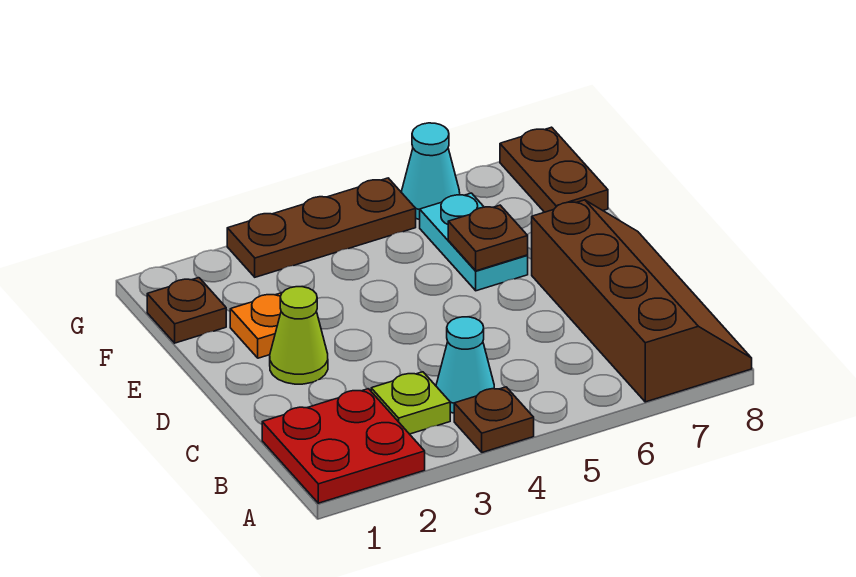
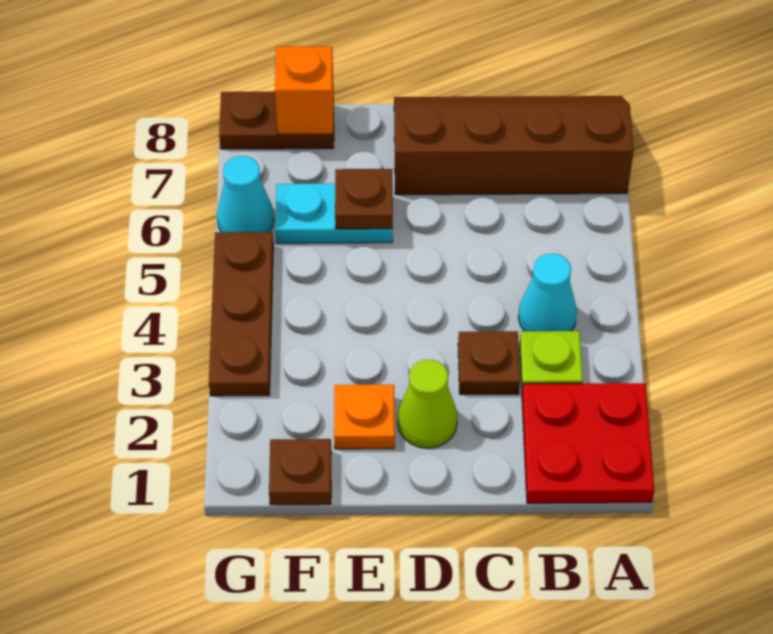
brown 1x1 plate [454,387,534,452] -> brown 1x1 plate moved to [458,331,520,395]
none -> orange 1x1 brick [275,46,334,134]

